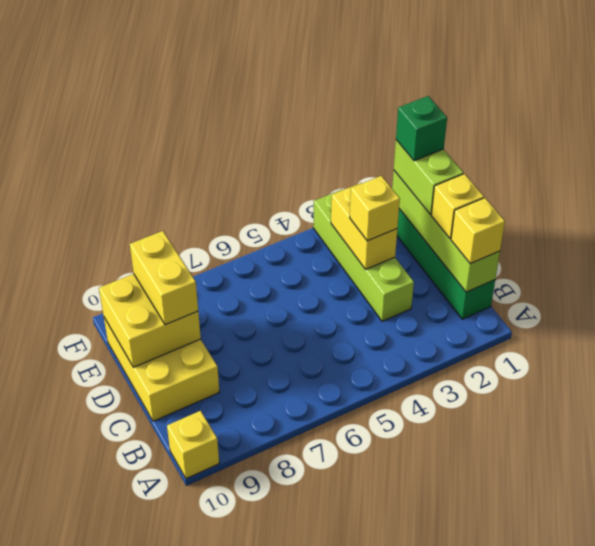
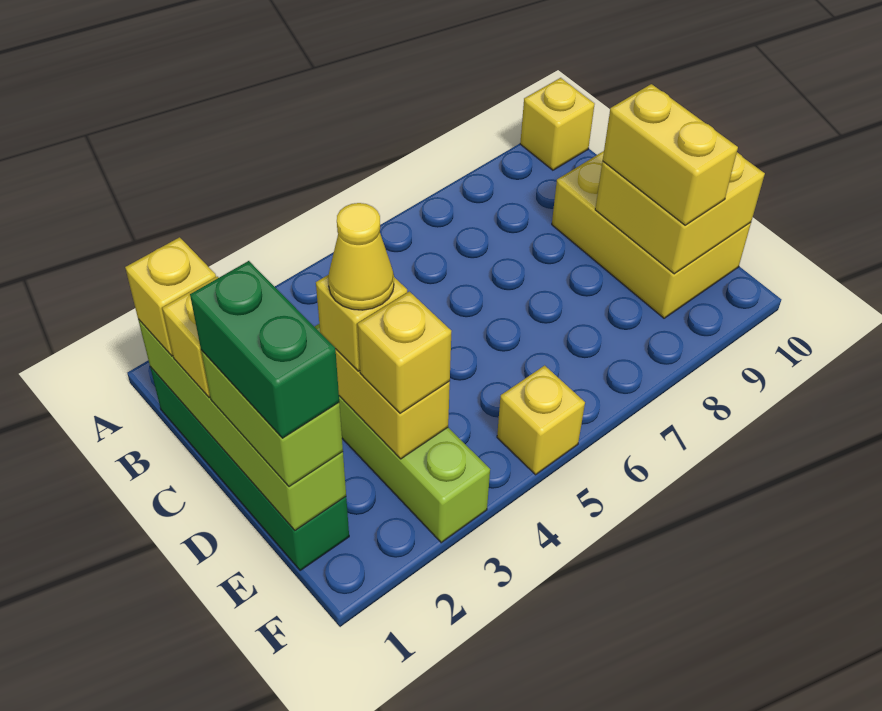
none -> yellow 1x1 cone [328,203,394,310]
green 1x1 brick [396,96,447,161] -> green 1x2 brick [190,261,339,438]
none -> yellow 1x1 brick [358,291,451,413]
none -> yellow 1x1 brick [497,365,585,475]

